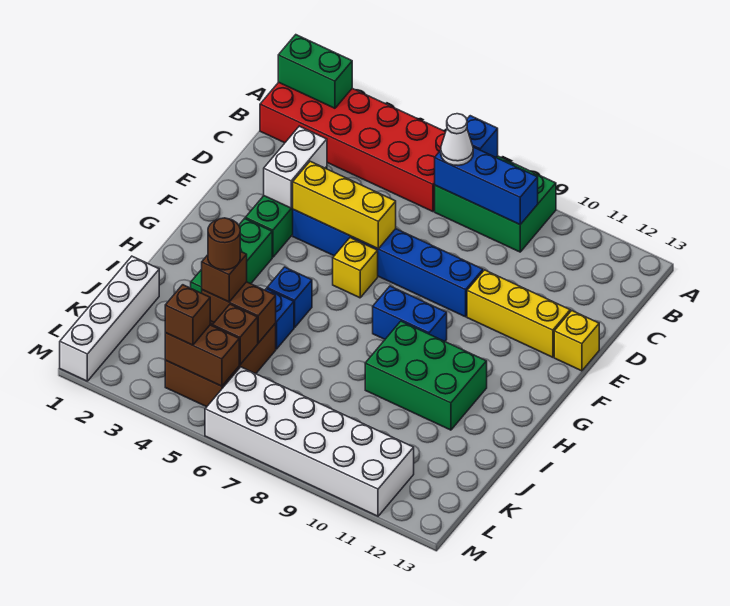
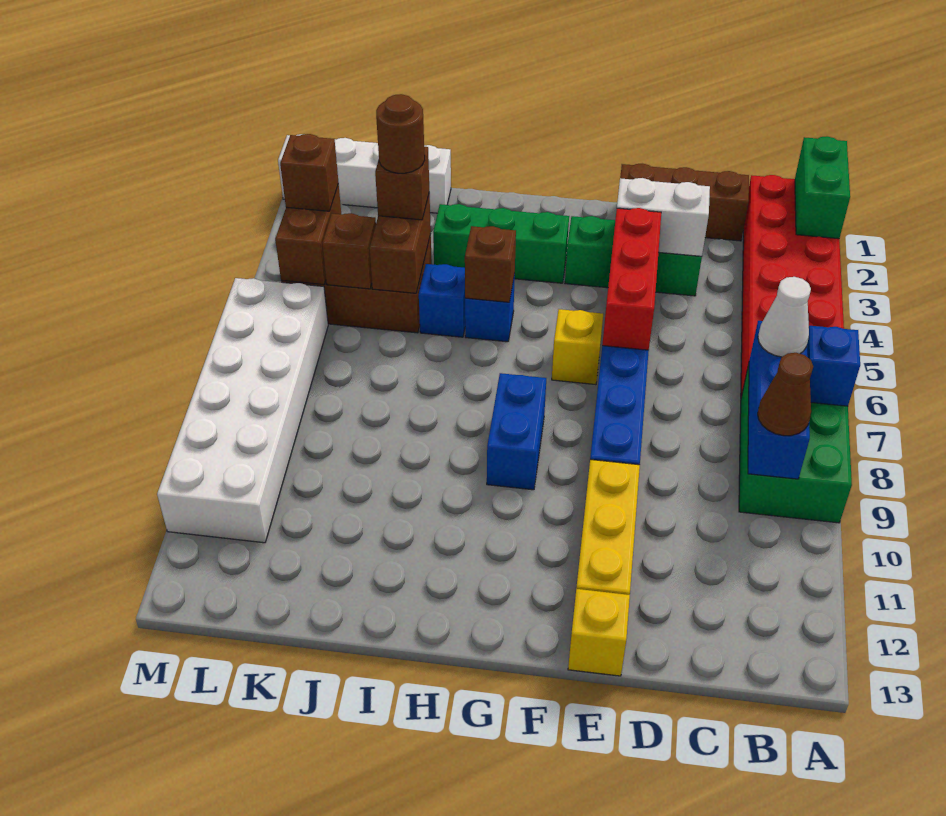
none -> brown 1x1 cone [758,353,813,436]
none -> brown 1x3 brick [620,164,749,241]
yellow 1x3 brick [293,161,396,249] -> red 1x3 brick [602,208,661,350]
none -> brown 1x1 brick [465,226,516,302]
green 2x3 brick [365,321,487,430] -> none

